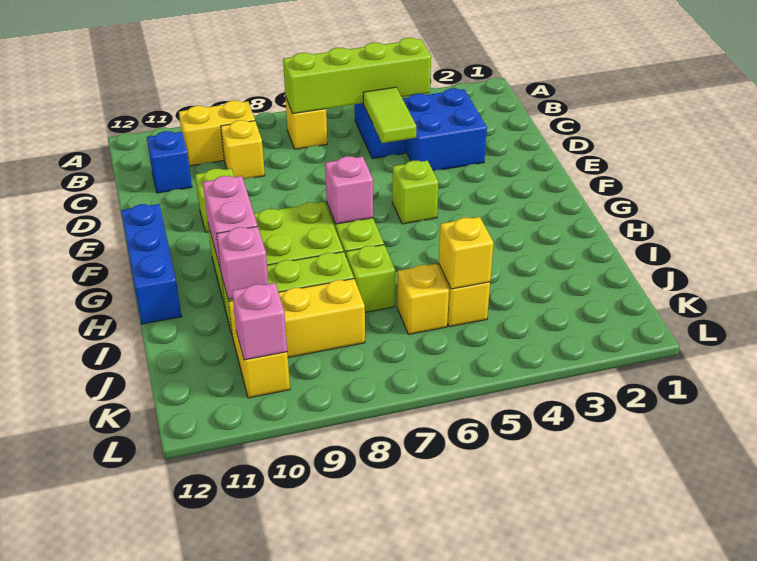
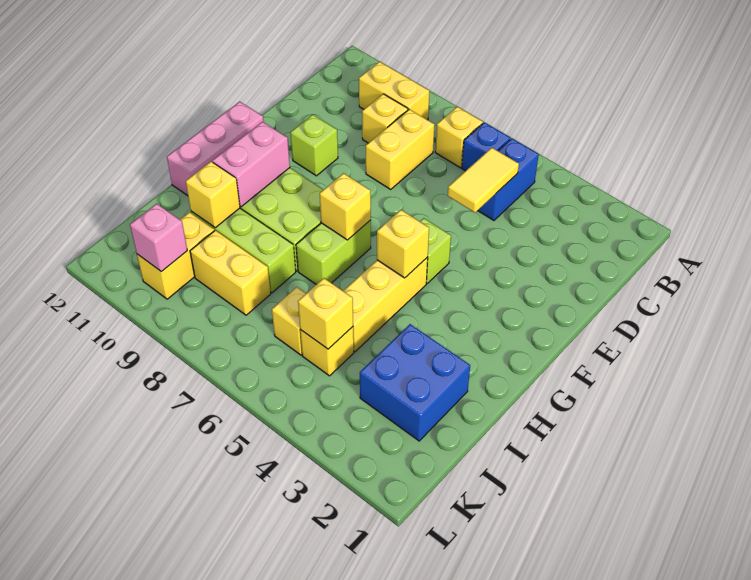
lime 1x4 brick [283,38,431,114] -> none
blue 2x2 brick [403,88,487,171] -> blue 2x2 brick moved to [360,324,470,441]
lime 1x2 tile [363,87,416,143] -> yellow 1x2 tile [448,148,519,213]
none -> yellow 1x2 brick [366,109,435,189]
blue 1x1 brick [147,131,192,193] -> blue 1x1 brick moved to [462,122,510,171]
blue 1x3 brick [121,204,182,324] -> pink 1x3 brick [167,102,264,196]
none -> yellow 1x3 brick [344,257,428,352]
none -> yellow 1x1 brick [377,210,429,278]
pink 1x1 brick [325,156,373,224] -> yellow 1x1 brick [320,173,371,240]
lime 1x1 brick [346,245,395,312] -> none
pink 1x1 brick [216,226,268,299] -> yellow 1x1 brick [186,162,240,228]

